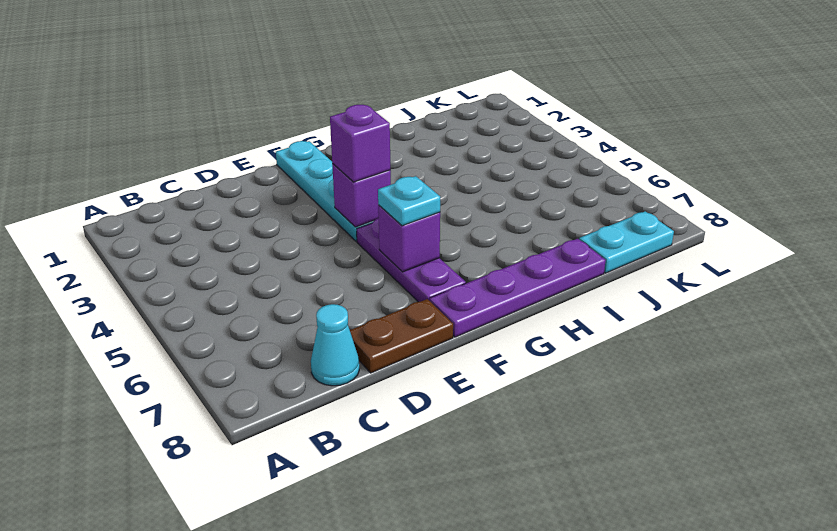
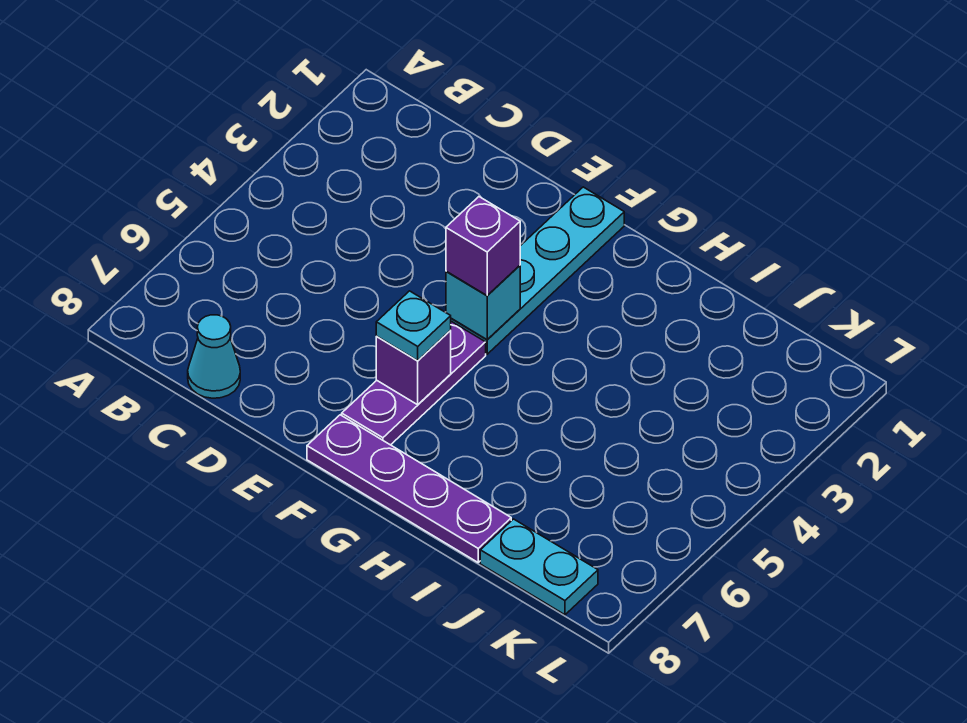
brown 1x2 plate [350,299,453,373] -> none
purple 1x1 brick [332,164,391,227] -> cyan 1x1 brick [446,266,520,340]

